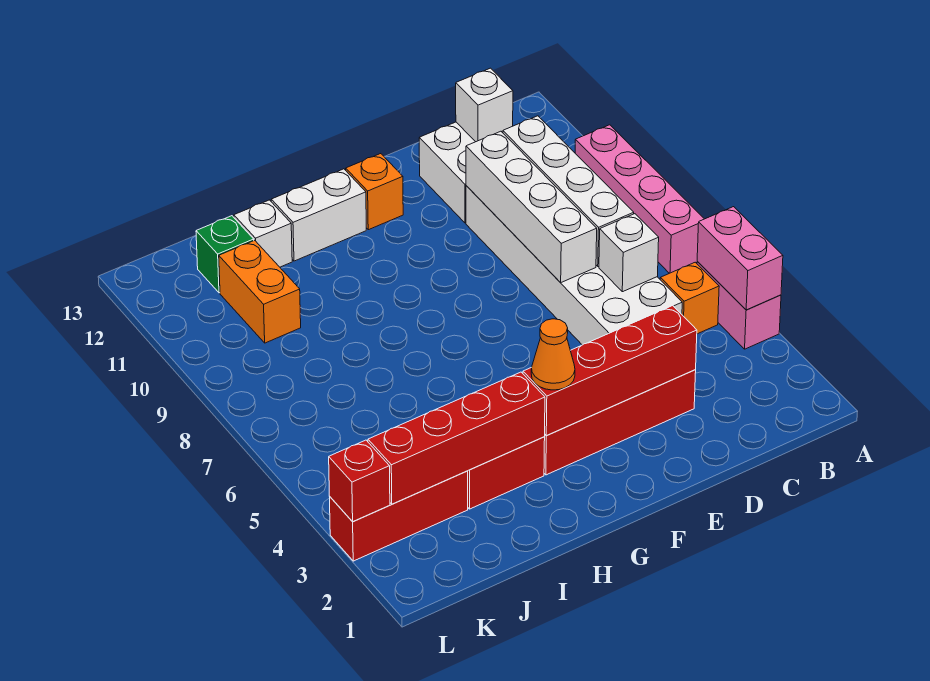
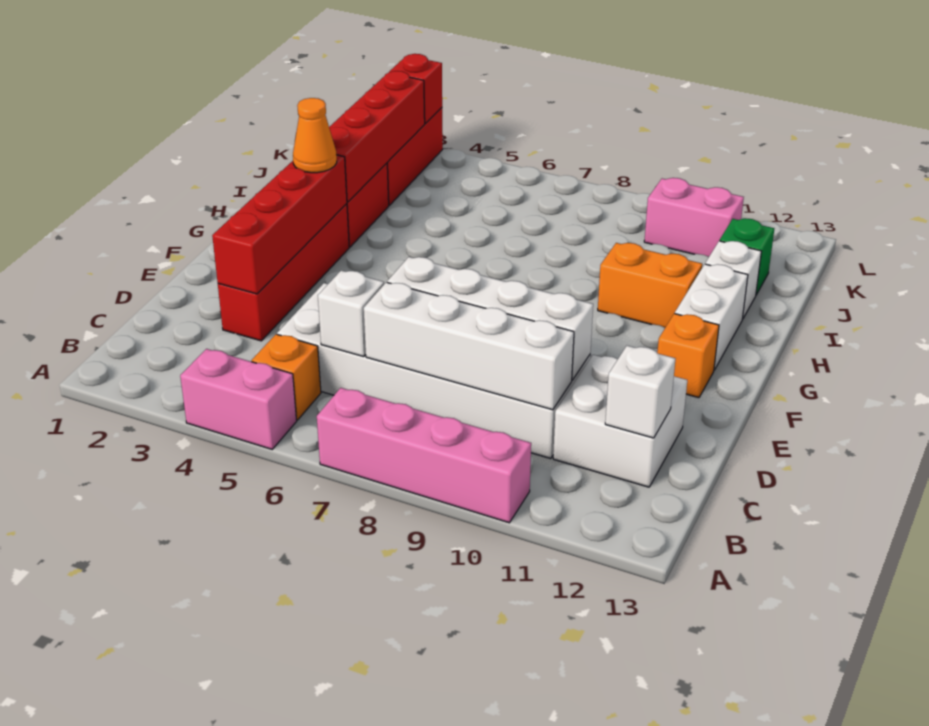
pink 1x2 brick [697,207,783,310] -> pink 1x2 brick moved to [644,178,744,257]
orange 1x2 brick [219,240,301,343] -> orange 1x2 brick moved to [598,243,702,327]

